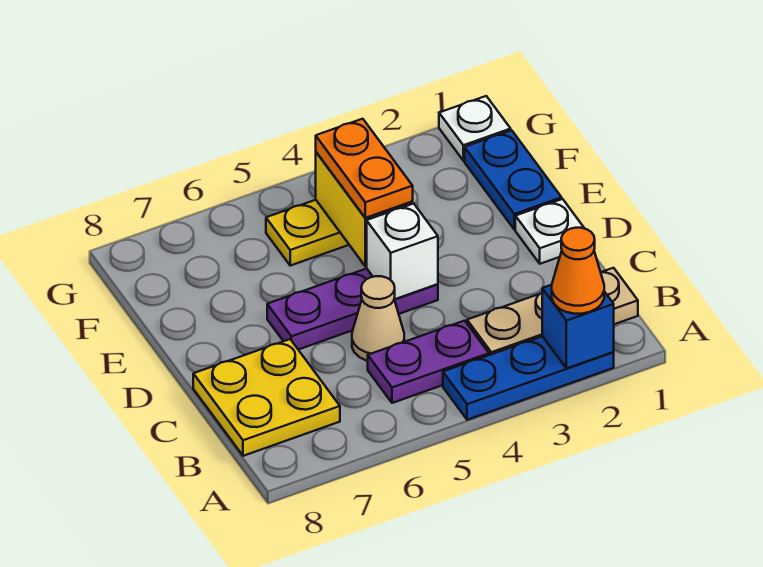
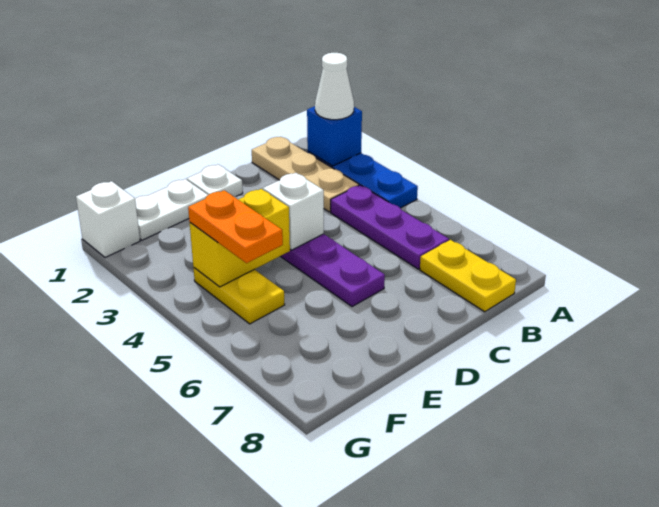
orange 1x1 cone [552,228,604,314] -> white 1x1 cone [315,53,354,120]
purple 1x2 plate [368,321,489,403] -> purple 1x3 plate [331,185,449,269]
yellow 2x2 plate [193,339,340,456] -> yellow 1x2 plate [420,240,516,312]
tan 1x1 cone [352,276,404,361] -> none
blue 1x2 plate [465,130,562,229] -> white 1x2 plate [135,179,208,240]
orange 1x2 plate [316,119,413,218] -> orange 1x2 plate turned to [188,190,283,263]
white 1x1 plate [439,96,511,161] -> white 1x1 brick [76,181,140,257]

